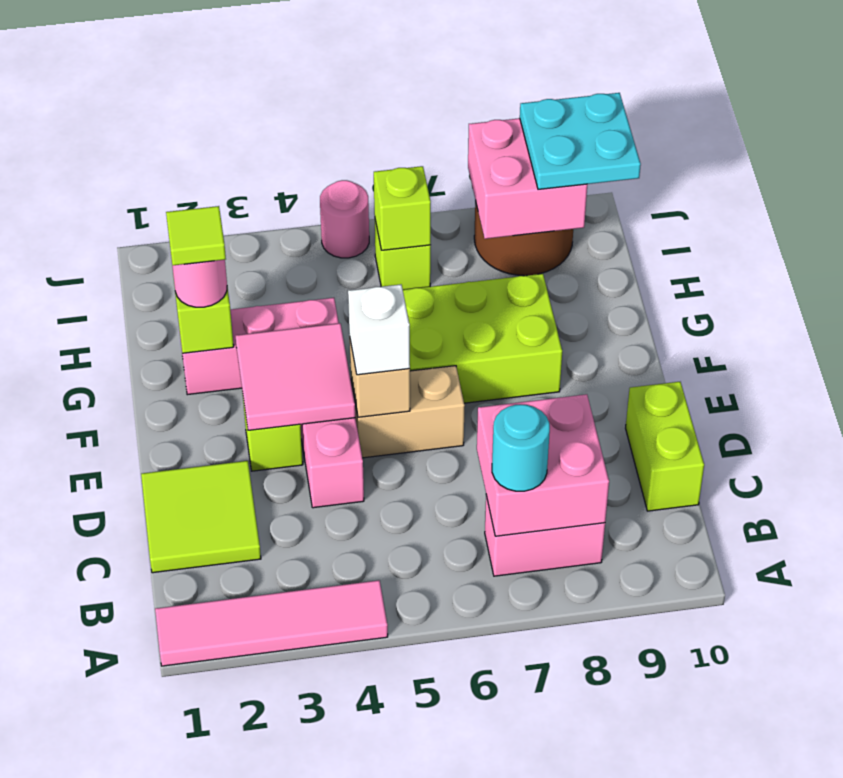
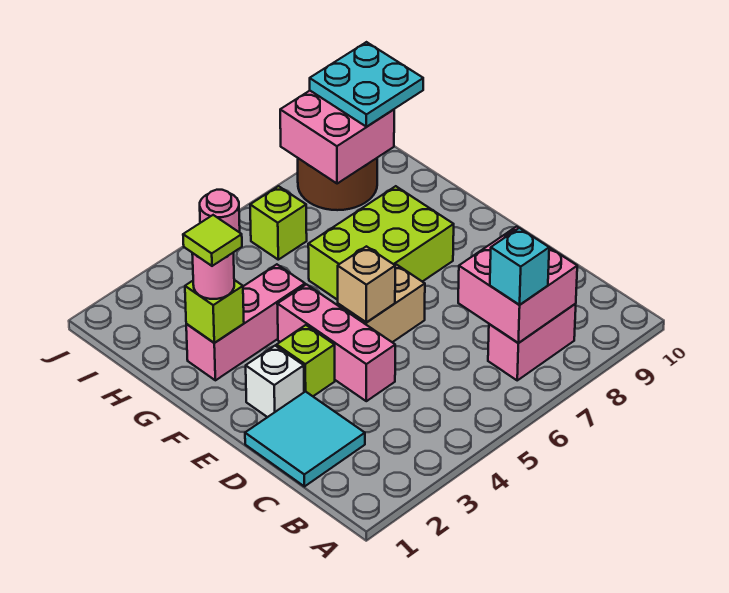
pink 1x4 tile [155,580,388,666] -> none
cyan 1x1 round brick [492,405,550,491] -> cyan 1x1 brick [490,228,549,305]
lime 2x2 tile [141,461,261,573] -> cyan 2x2 tile [245,391,365,486]
lime 1x2 brick [626,382,704,511] -> none
pink 2x2 tile [236,323,355,430] -> none
white 1x1 brick [348,284,410,375] -> white 1x1 brick moved to [246,346,304,417]
lime 1x1 brick [374,166,431,250] -> none

